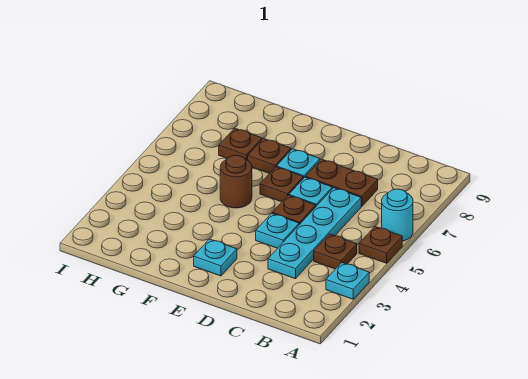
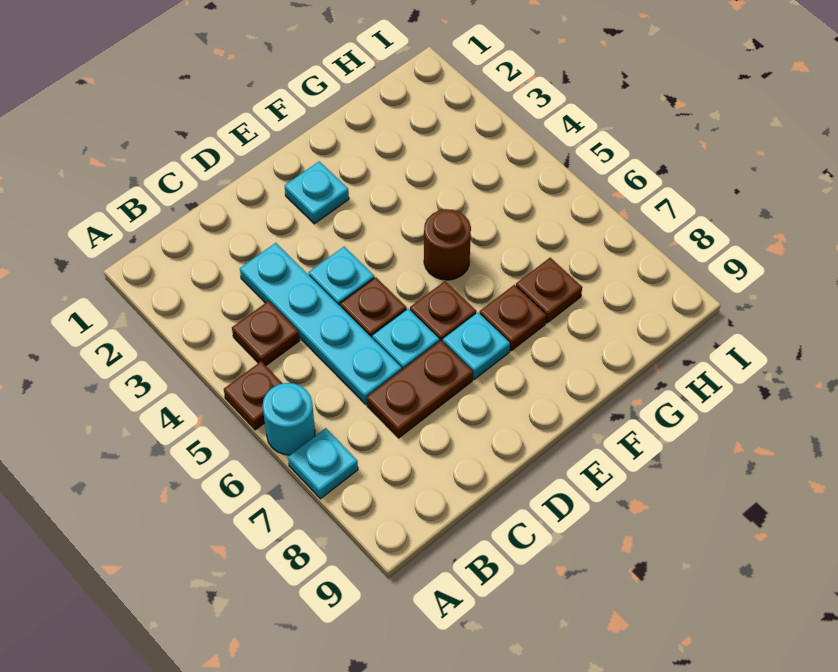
cyan 1x1 plate [326,263,369,299] -> cyan 1x1 plate moved to [288,428,358,499]

